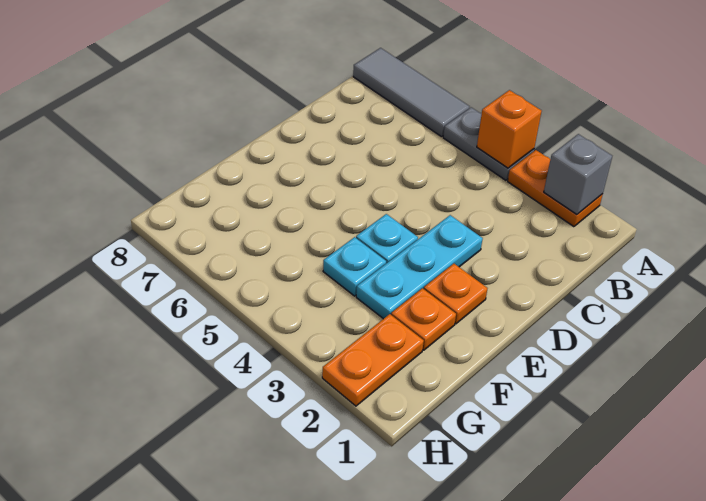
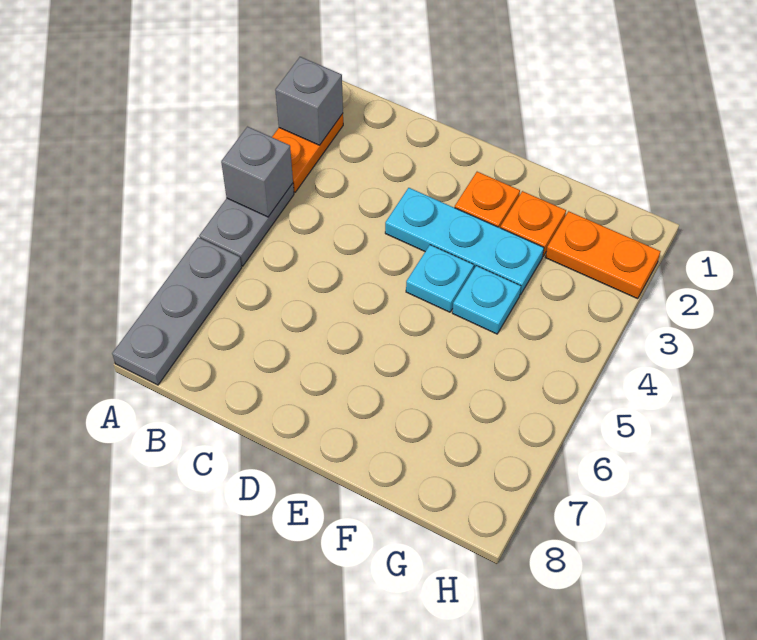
orange 1x1 brick [477,90,542,168] -> grey 1x1 brick [221,127,293,217]
grey 1x3 tile [353,48,470,137] -> grey 1x3 plate [112,237,242,385]

